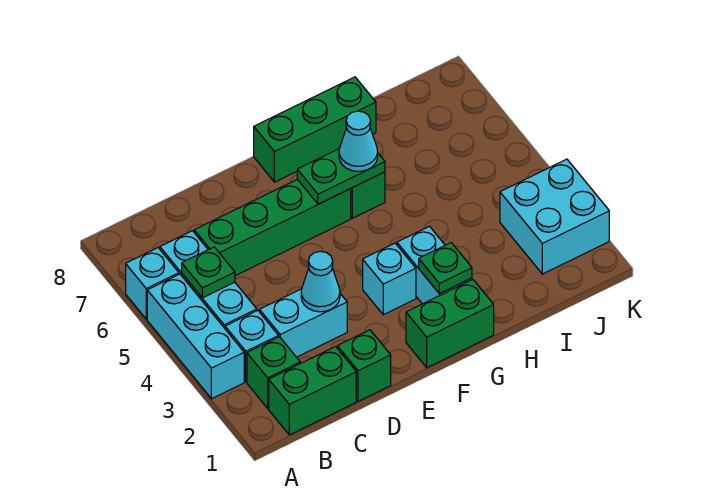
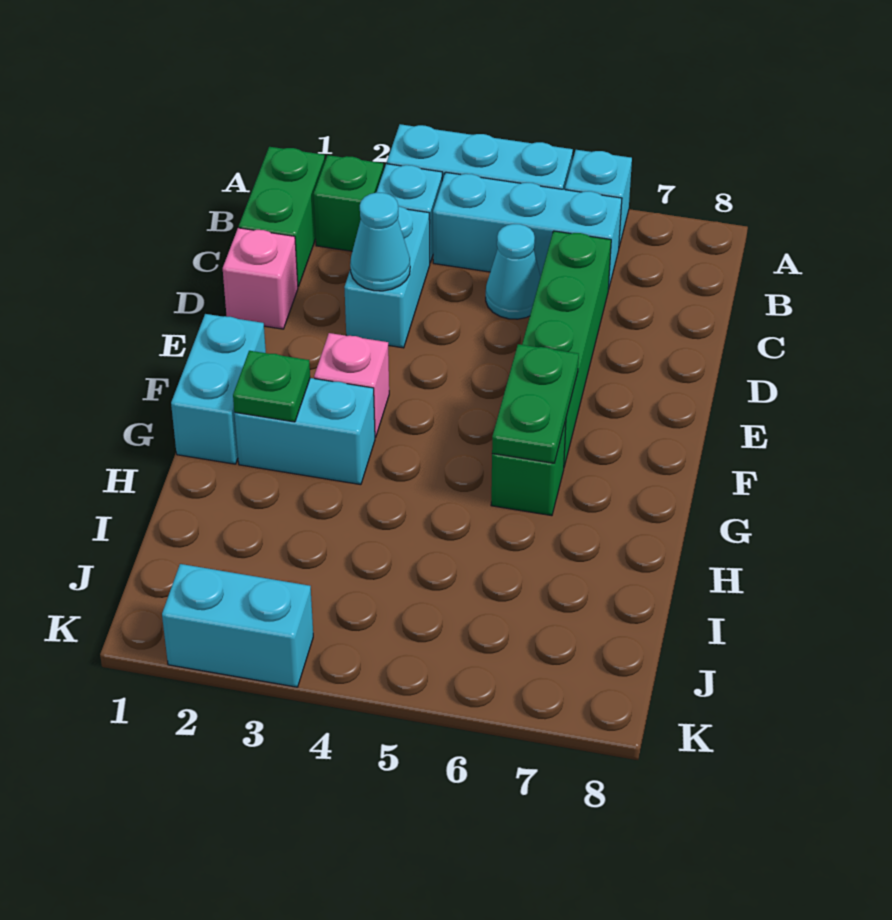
green 1x1 plate [182,247,235,298] -> none
green 1x1 brick [337,330,391,401] -> pink 1x1 brick [223,228,298,329]
green 1x2 brick [406,280,494,368] -> cyan 1x2 brick [171,314,266,464]
cyan 1x1 brick [363,243,416,315] -> pink 1x1 brick [314,333,389,438]
green 1x3 brick [254,77,376,182] -> none
cyan 1x1 cone [339,111,378,171] -> cyan 1x1 cone moved to [486,224,541,319]
cyan 2x2 brick [500,159,609,274] -> cyan 1x2 brick [162,564,313,687]

